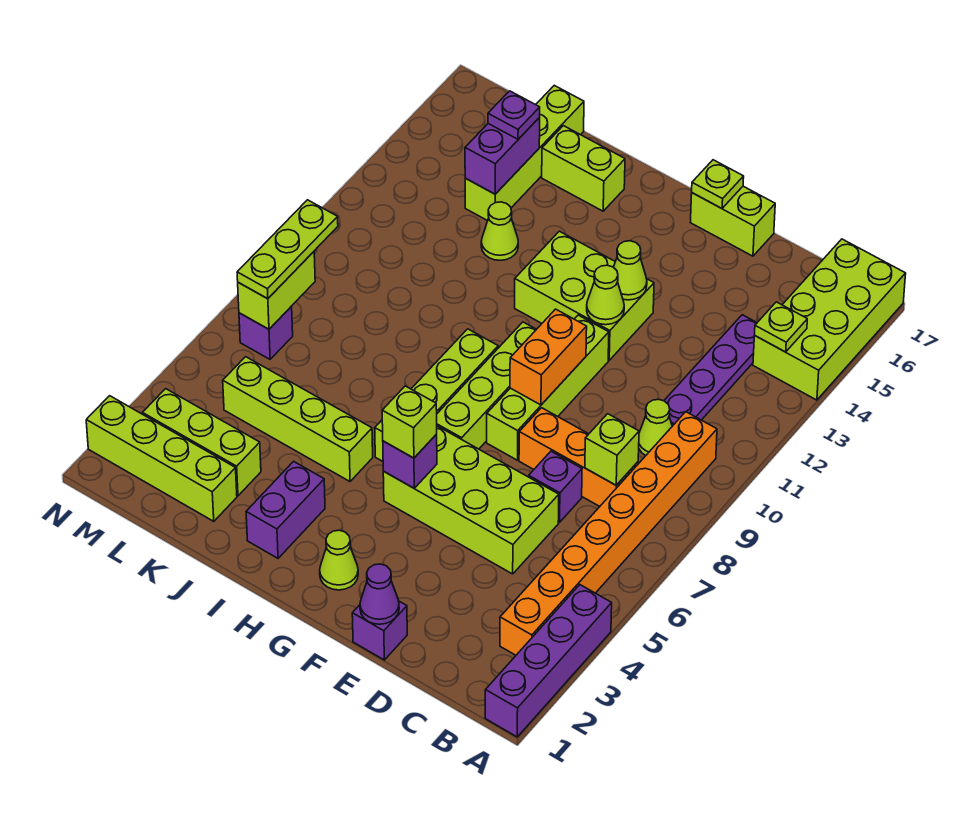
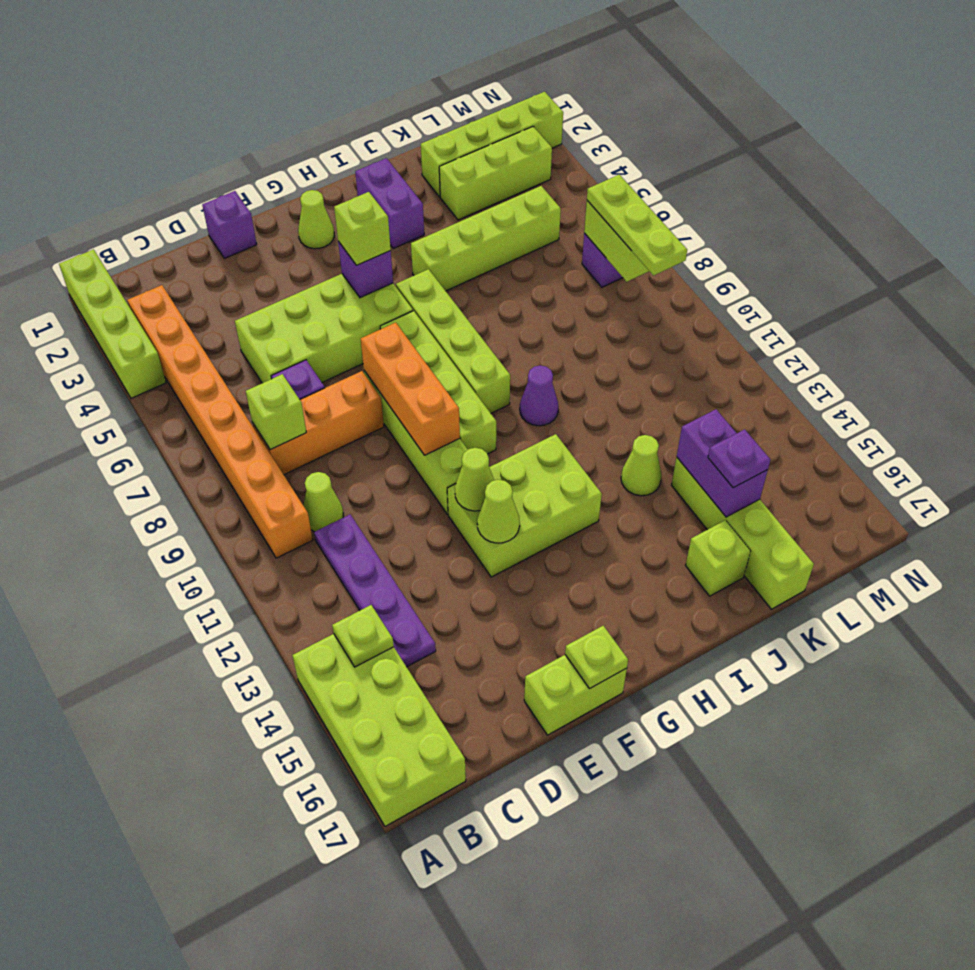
purple 1x4 brick [485,585,612,737] -> lime 1x4 brick [59,249,166,398]
purple 1x1 cone [360,564,399,624] -> purple 1x1 cone moved to [520,365,558,426]
orange 1x2 brick [510,309,587,405] -> orange 1x3 brick [361,322,460,455]
lime 1x2 brick [542,126,625,211] -> lime 1x1 brick [686,520,751,596]

